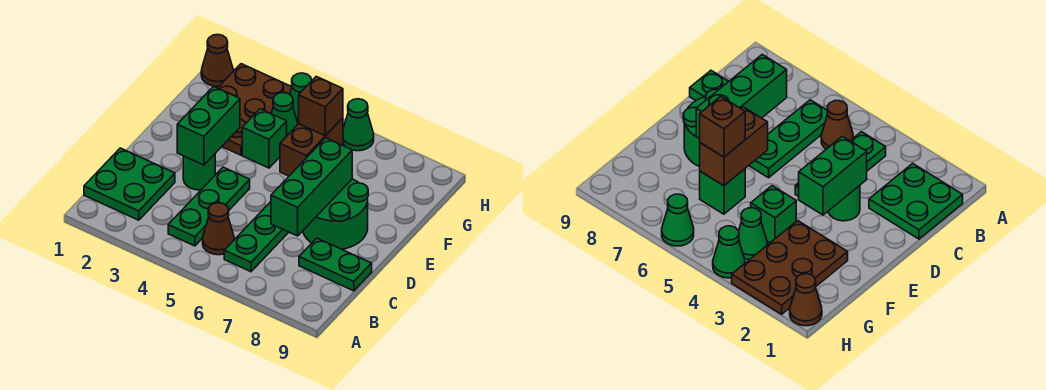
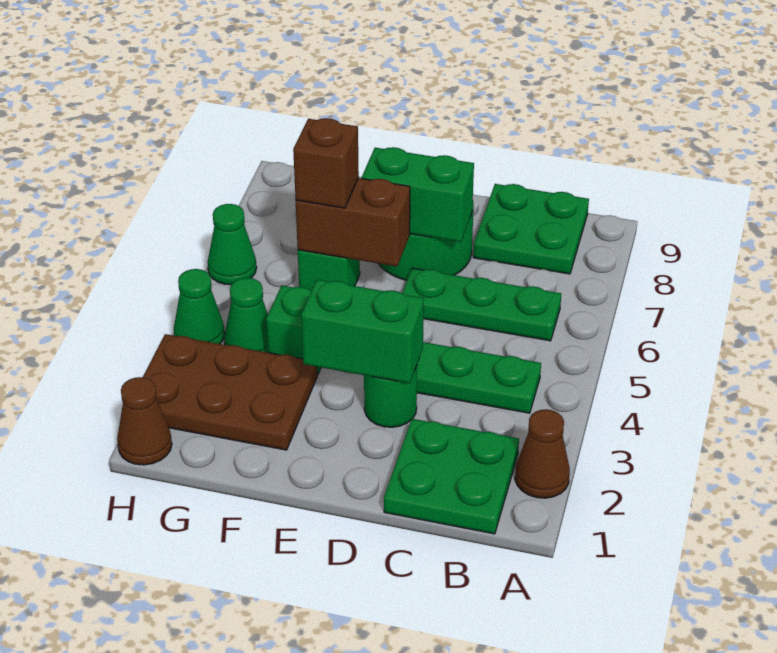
brown 1x1 cone [203,203,234,255] -> brown 1x1 cone moved to [515,409,570,498]
green 1x3 brick [271,138,352,236] -> green 1x2 brick [362,147,474,242]
green 1x2 plate [299,238,372,291] -> green 2x2 plate [473,184,589,274]

